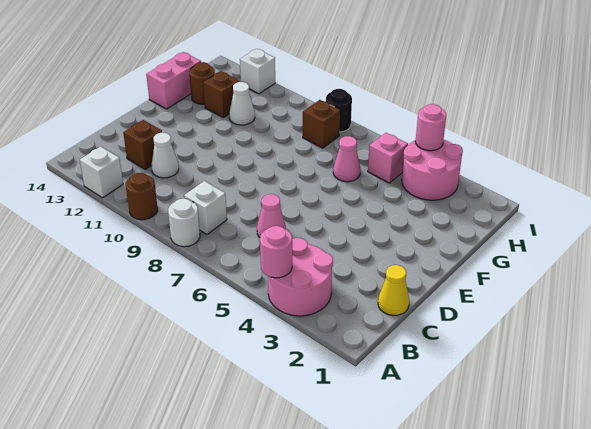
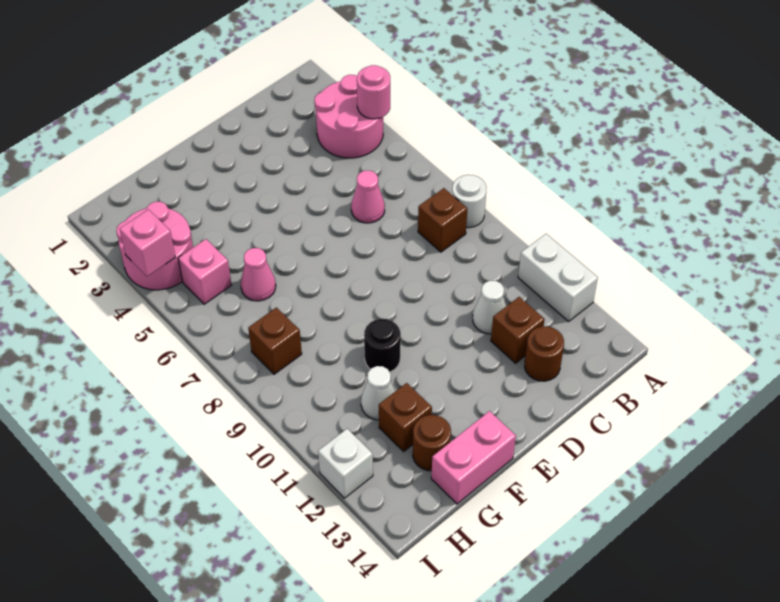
brown 1x1 round brick [126,173,158,220] -> brown 1x1 round brick moved to [525,326,564,381]
white 1x1 brick [80,146,123,198] -> white 1x2 brick [518,234,598,321]
white 1x1 brick [184,181,227,234] -> brown 1x1 brick [418,188,467,252]
yellow 1x1 cone [378,265,409,316] -> none
pink 1x1 round brick [415,104,446,151] -> pink 1x1 brick [120,210,175,276]
black 1x1 round brick [326,89,352,132] -> black 1x1 round brick moved to [364,319,401,372]

